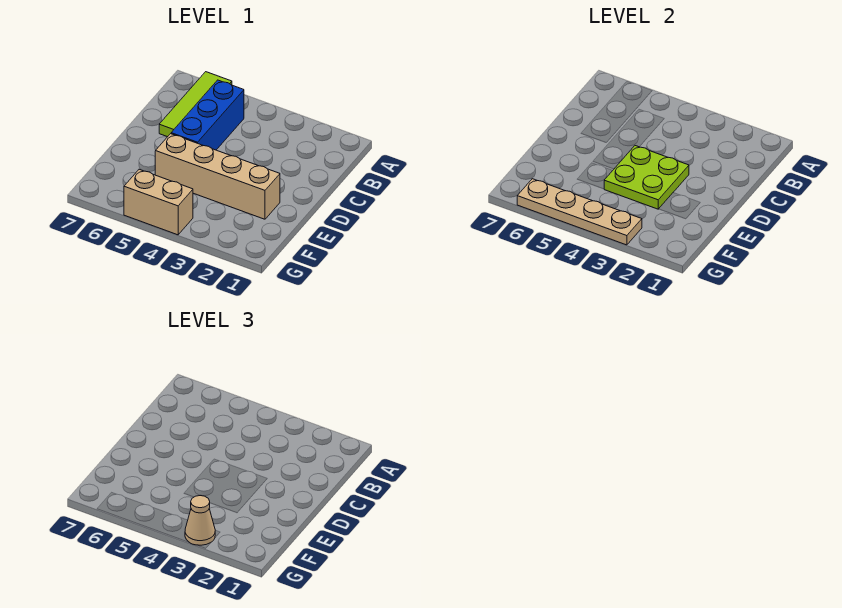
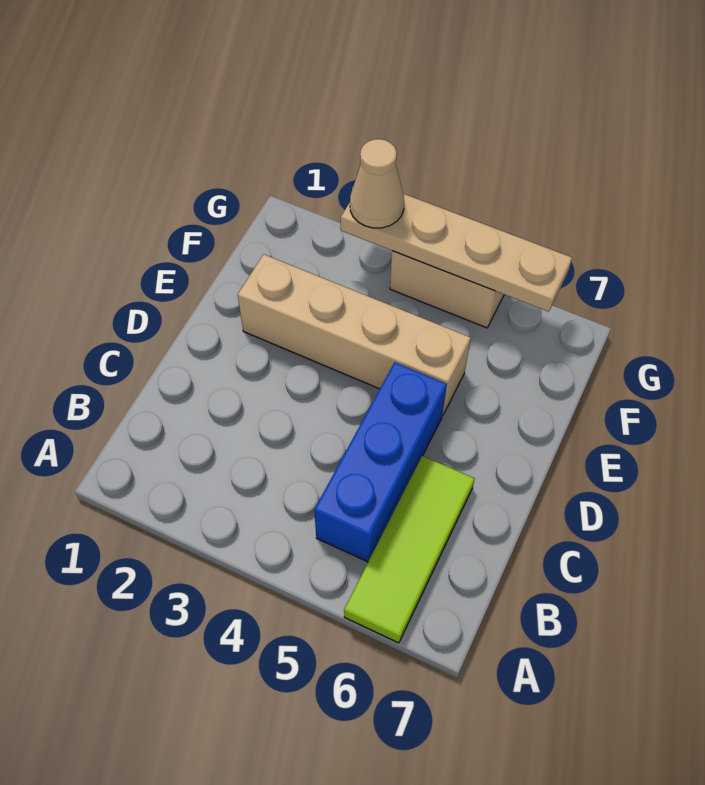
lime 2x2 plate [604,146,689,209] -> none

